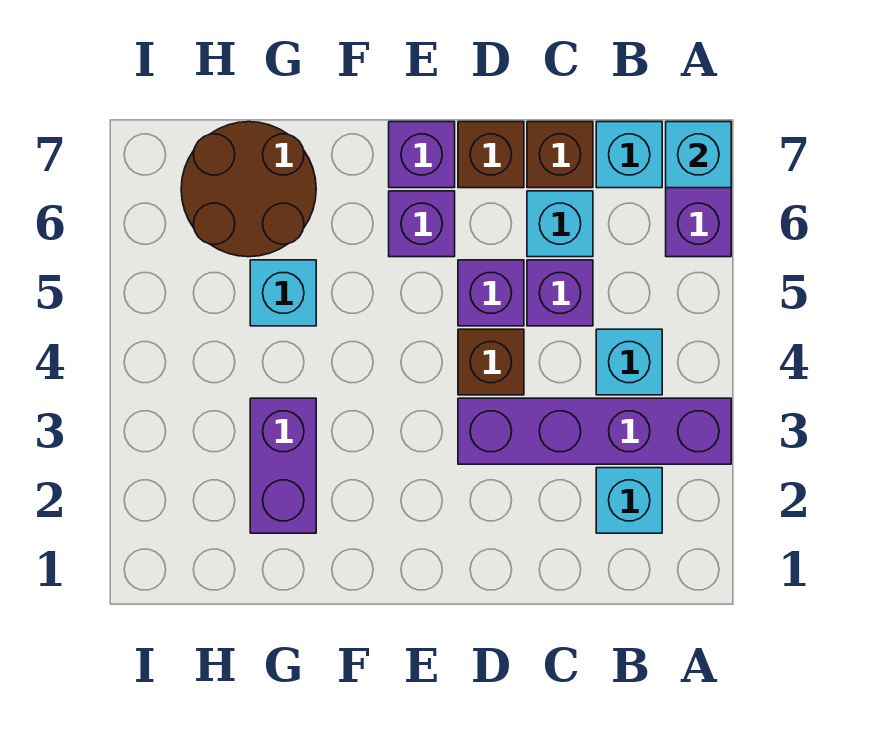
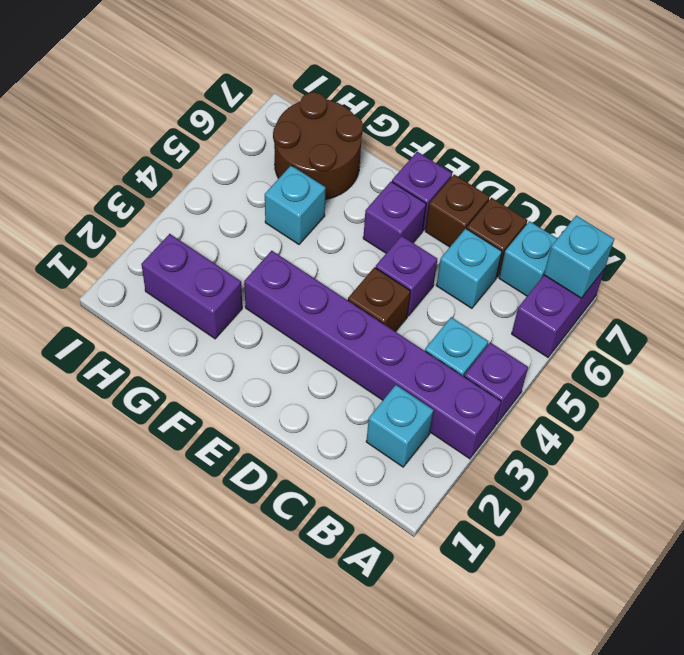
purple 1x4 brick [458,398,731,464] -> purple 1x6 brick [244,251,501,459]
purple 1x1 brick [527,260,593,326] -> purple 1x1 brick moved to [464,343,528,424]
purple 1x2 brick [250,398,316,533] -> purple 1x2 brick turned to [141,234,242,339]

